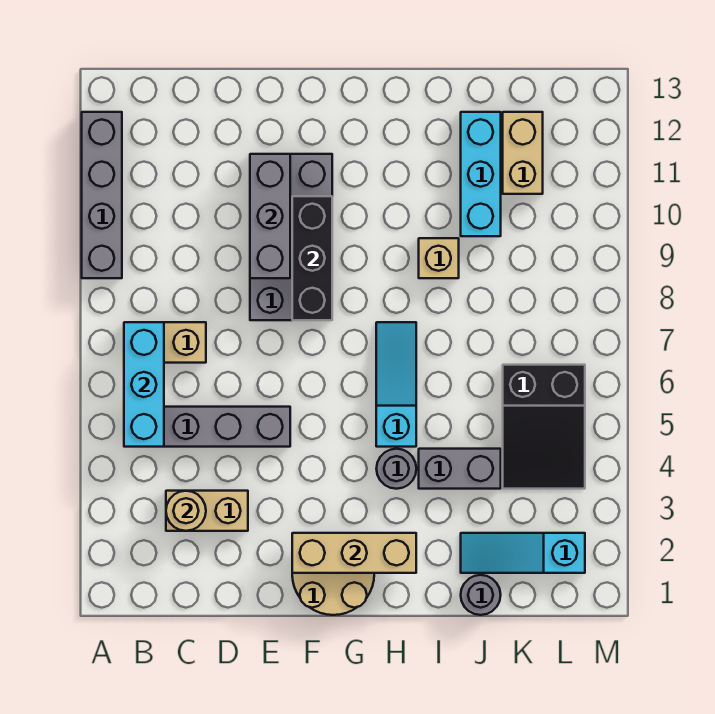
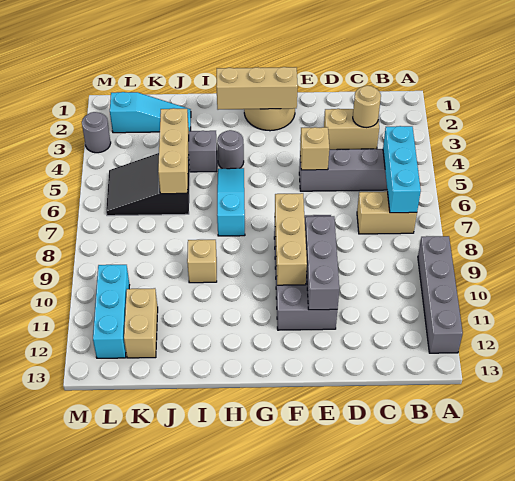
none -> tan 1x1 brick [300,127,329,170]
black 1x3 brick [292,196,332,320] -> tan 1x3 brick [275,193,307,285]
cyan 1x3 slope [376,322,416,447] -> cyan 1x3 slope turned to [217,168,245,236]
grey 1x1 round brick [461,575,501,615] -> grey 1x1 round brick moved to [82,112,111,153]
none -> tan 1x3 brick [158,108,189,194]
cyan 1x3 brick [461,112,501,236] -> cyan 1x3 brick moved to [93,265,129,358]
black 2x3 slope [503,365,585,489] -> black 2x3 slope turned to [106,153,190,216]

